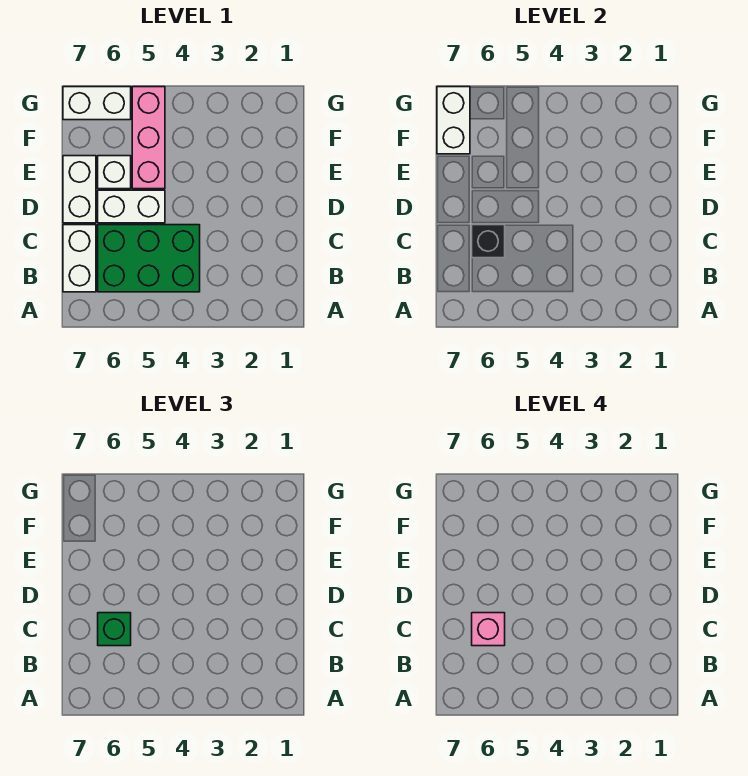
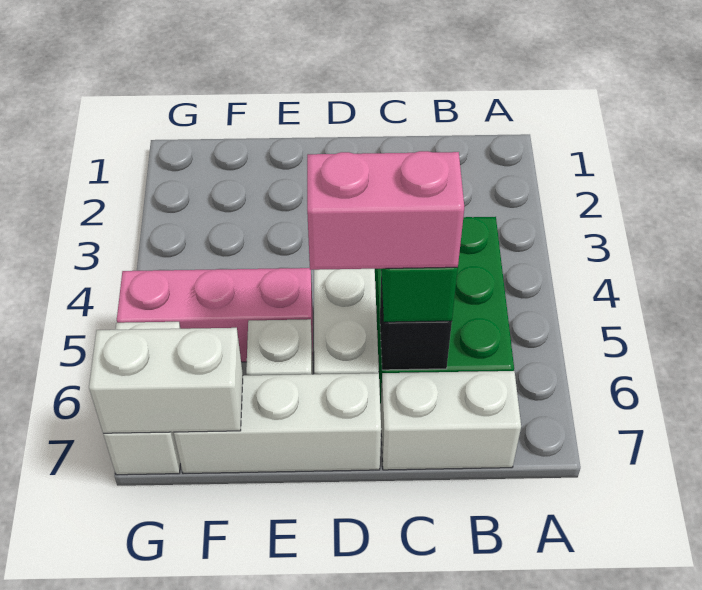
pink 1x1 brick [472,613,505,646] -> pink 1x2 brick [307,151,464,270]
white 1x2 brick [63,156,96,223] -> white 1x3 brick [174,373,381,474]

